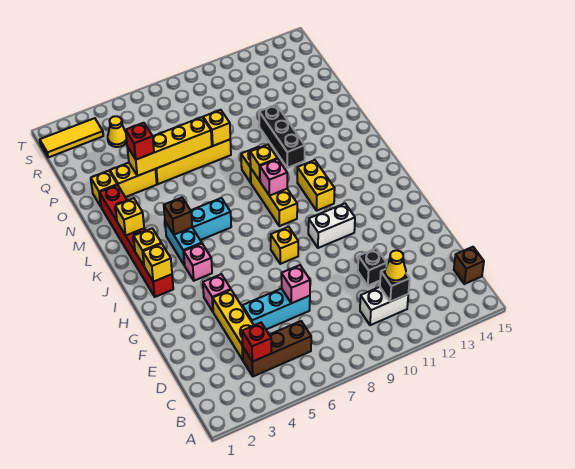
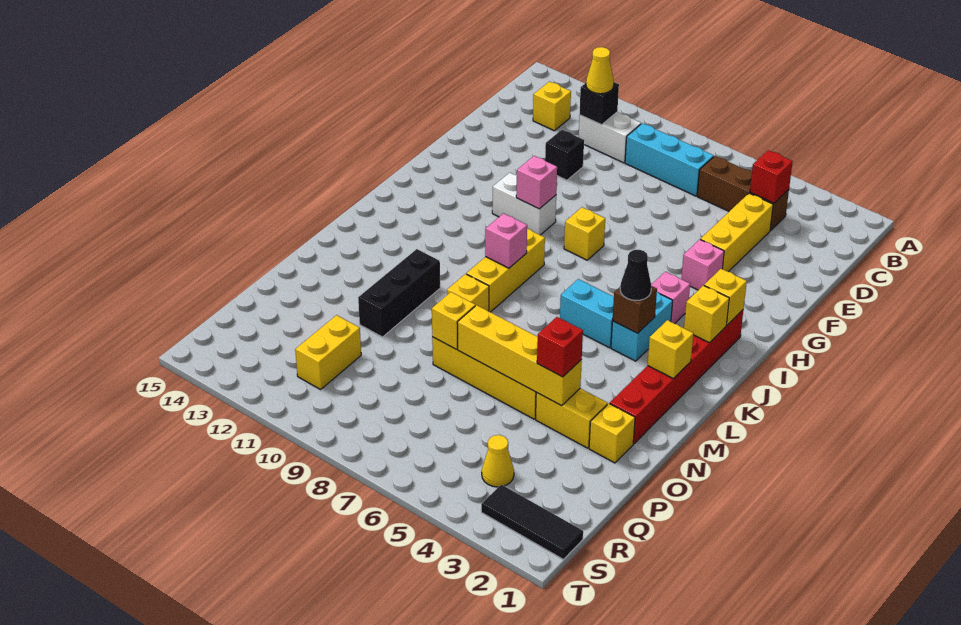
brown 1x1 brick [454,247,484,284] -> none
cyan 1x3 brick [242,289,310,329] -> cyan 1x3 brick moved to [625,123,714,196]
pink 1x1 brick [281,265,310,303] -> pink 1x1 brick moved to [516,156,557,209]
yellow 1x2 brick [297,160,335,211] -> yellow 1x2 brick moved to [295,315,361,389]
none -> black 1x1 cone [620,250,651,300]
yellow 1x1 brick [250,145,277,181] -> yellow 1x1 brick moved to [533,82,571,131]
yellow 1x3 tile [40,118,103,158] -> black 1x3 tile [481,485,583,559]

